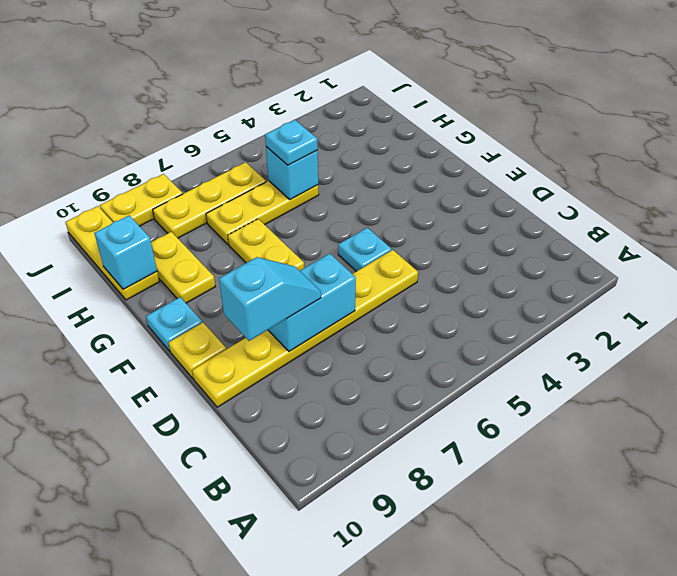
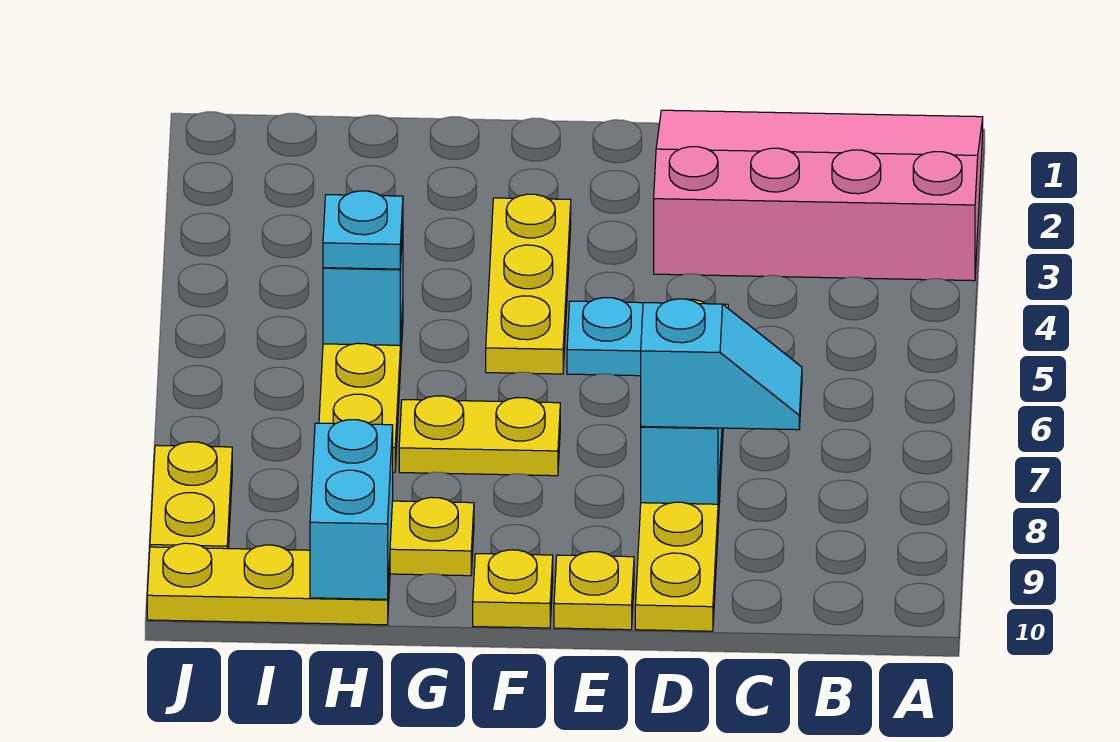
none -> pink 3x4 slope [654,110,983,281]
cyan 1x2 slope [219,257,321,341] -> cyan 1x2 slope turned to [641,299,802,430]
cyan 1x1 plate [146,297,202,351] -> yellow 1x1 plate [473,550,553,628]
cyan 1x1 brick [94,216,157,289] -> cyan 1x2 brick [310,420,393,599]
yellow 1x3 plate [153,162,266,238] -> yellow 1x3 plate moved to [486,194,571,374]

